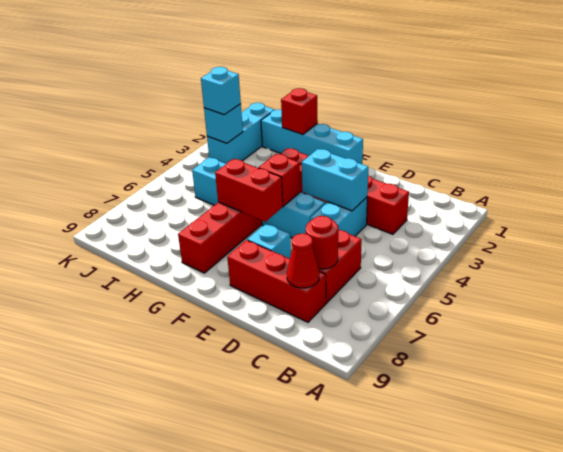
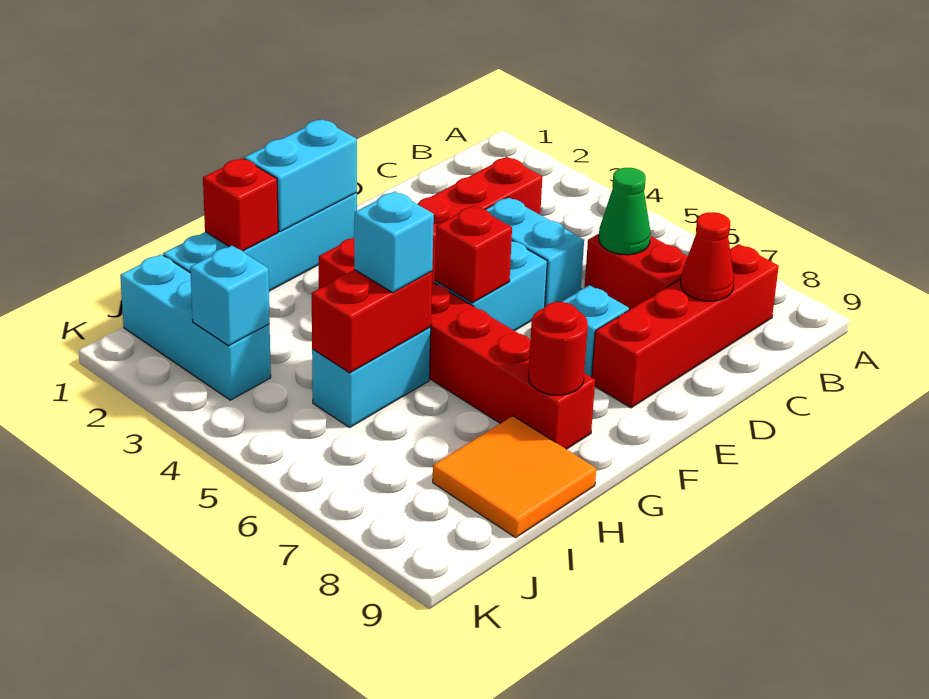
none -> green 1x1 cone [599,168,651,255]
red 1x1 round brick [306,216,338,269] -> red 1x1 round brick moved to [529,302,588,395]
red 1x3 brick [227,240,326,322] -> red 1x4 brick [592,244,779,408]
cyan 1x2 brick [302,149,368,211] -> cyan 1x2 brick moved to [244,119,357,232]
red 1x2 brick [215,159,283,222] -> red 1x2 brick moved to [312,270,432,373]
none -> orange 2x2 tile [433,416,596,538]
cyan 1x1 brick [201,67,241,115] -> cyan 1x1 brick moved to [354,191,434,293]

